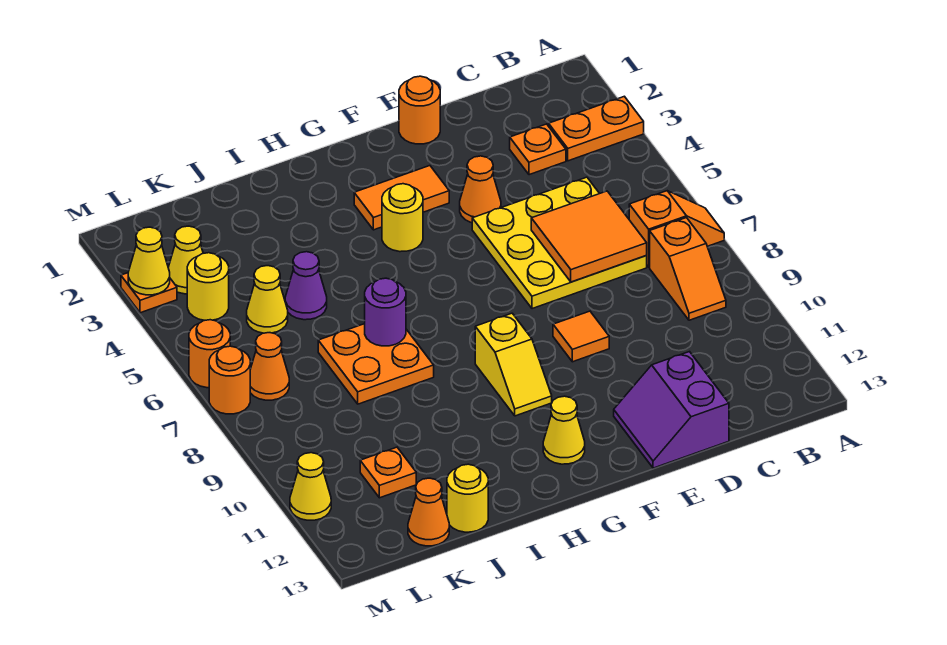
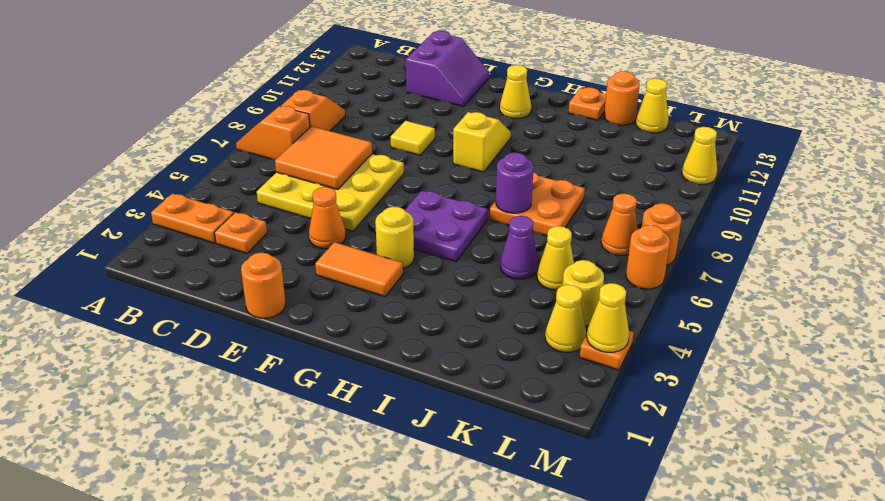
orange 1x1 tile [553,311,609,362] -> yellow 1x1 tile [391,121,435,155]
none -> purple 2x2 plate [405,191,488,262]
yellow 1x1 round brick [447,464,488,532] -> orange 1x1 round brick [604,71,640,125]
orange 1x1 plate [360,447,416,498] -> orange 1x1 plate moved to [568,87,606,120]
orange 1x1 cone [408,478,449,546] -> yellow 1x1 cone [636,78,669,133]

